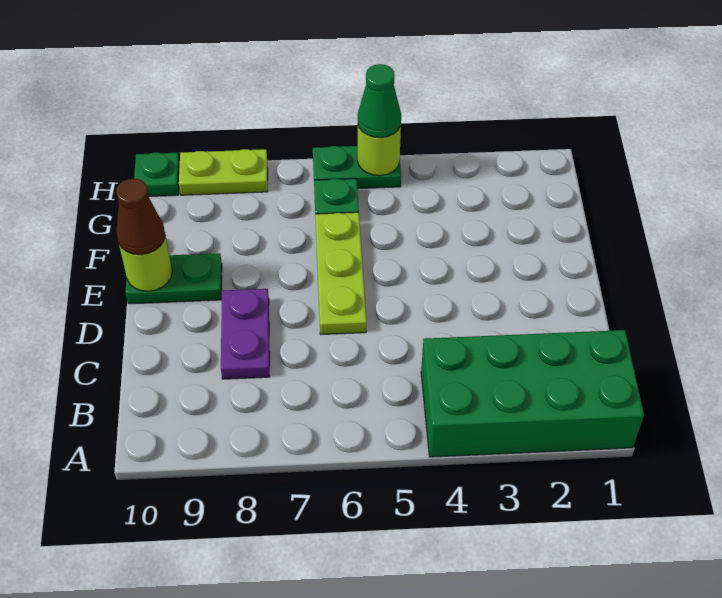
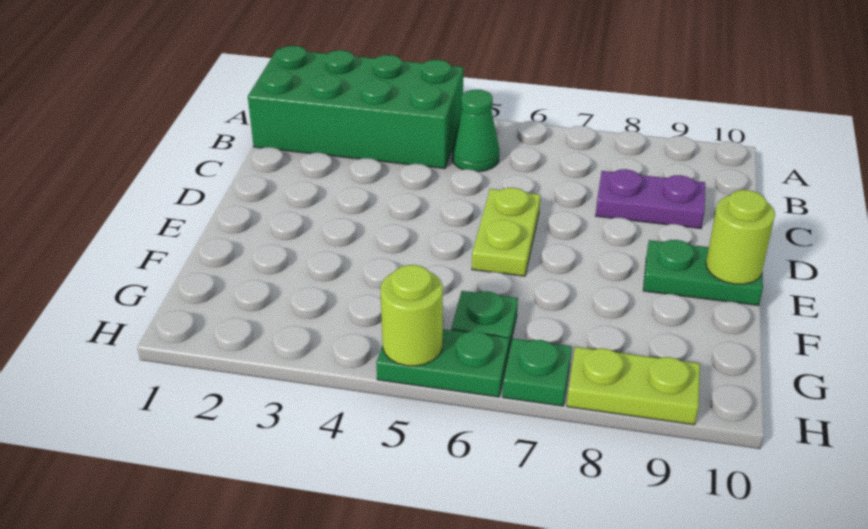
purple 1x2 plate [221,289,270,379] -> purple 1x2 plate turned to [595,169,705,229]
lime 1x3 plate [315,212,366,335] -> lime 1x2 plate [472,188,540,276]
brown 1x1 cone [116,179,165,255] -> none
green 1x1 cone [358,64,401,138] -> green 1x1 cone moved to [452,90,499,172]
green 1x1 plate [134,153,180,196] -> green 1x1 plate moved to [502,339,572,406]

